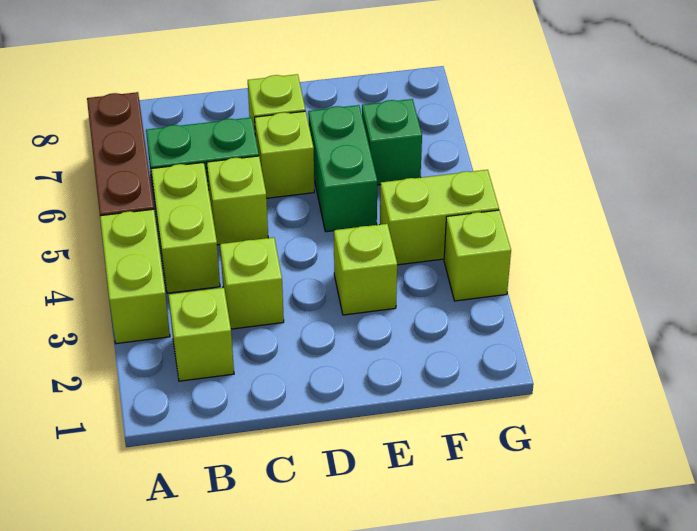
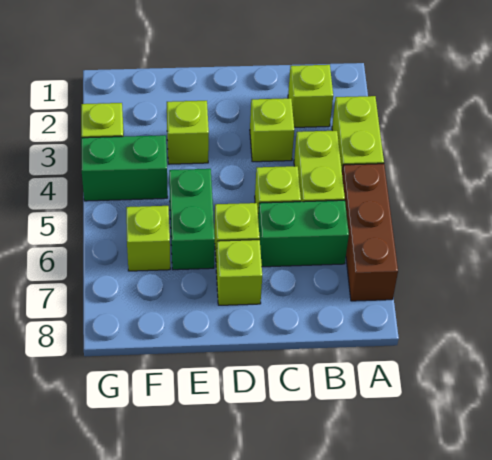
lime 1x2 brick [380,170,499,265] -> green 1x2 brick [81,135,168,201]
green 1x1 brick [362,99,422,185] -> lime 1x1 brick [126,206,170,271]

